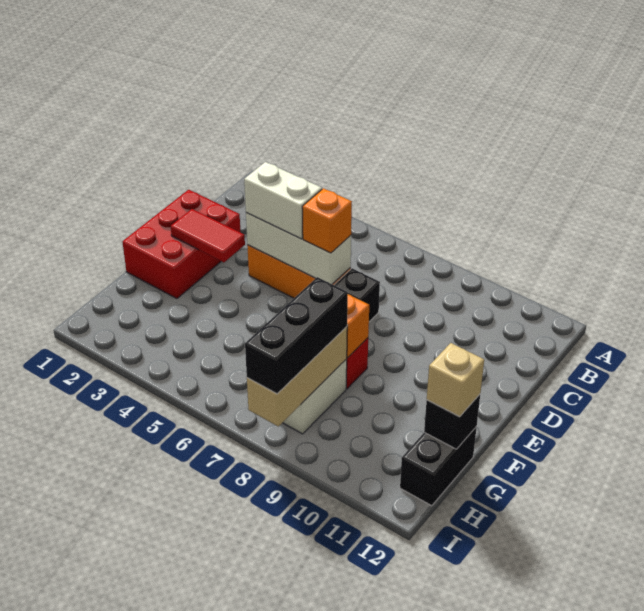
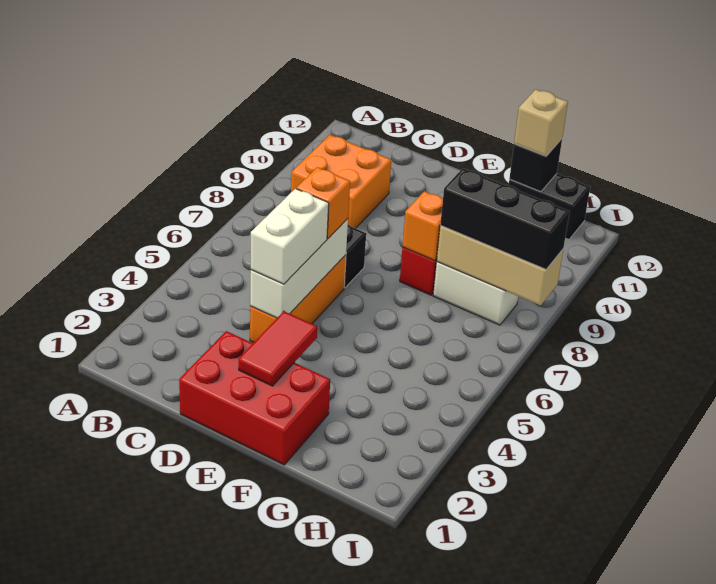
none -> orange 2x2 brick [291,135,391,228]

